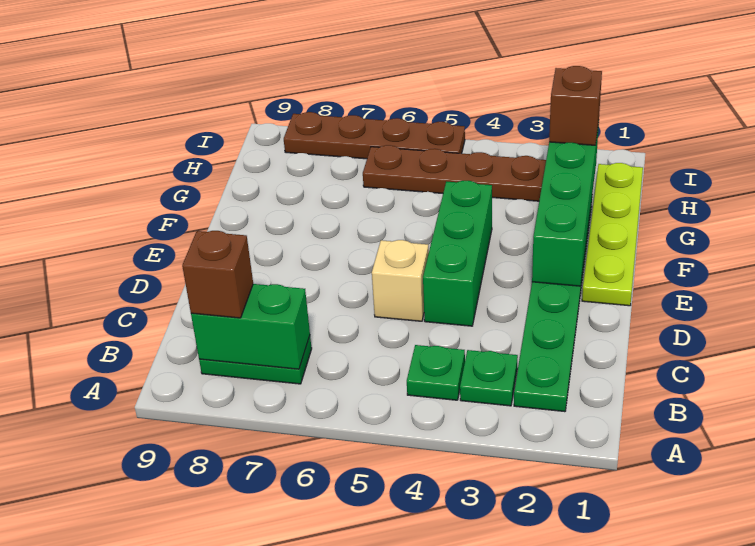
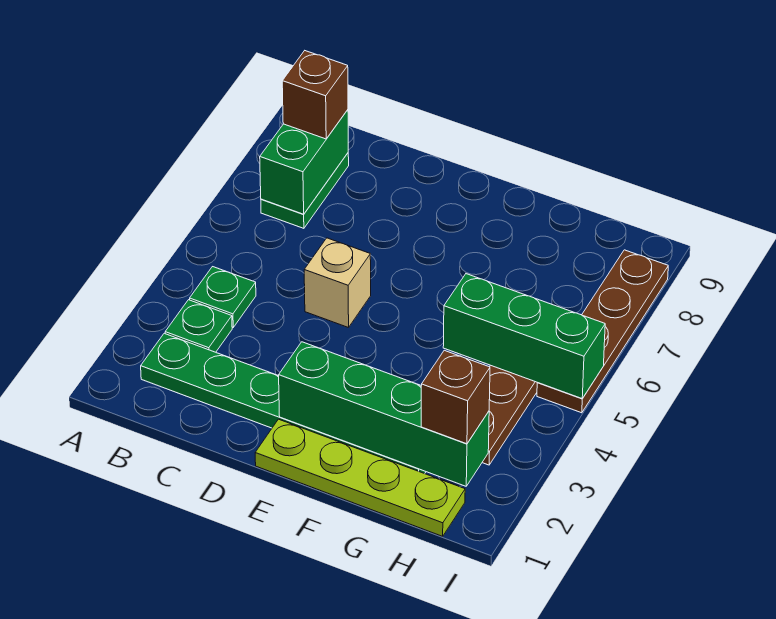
green 1x3 brick [423,181,492,326] -> green 1x3 brick moved to [443,274,605,398]

